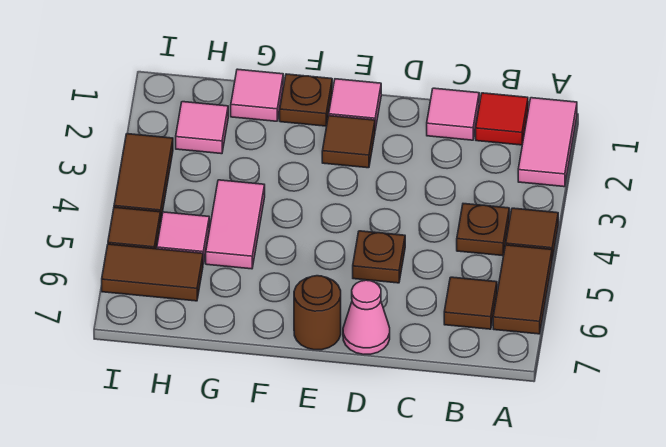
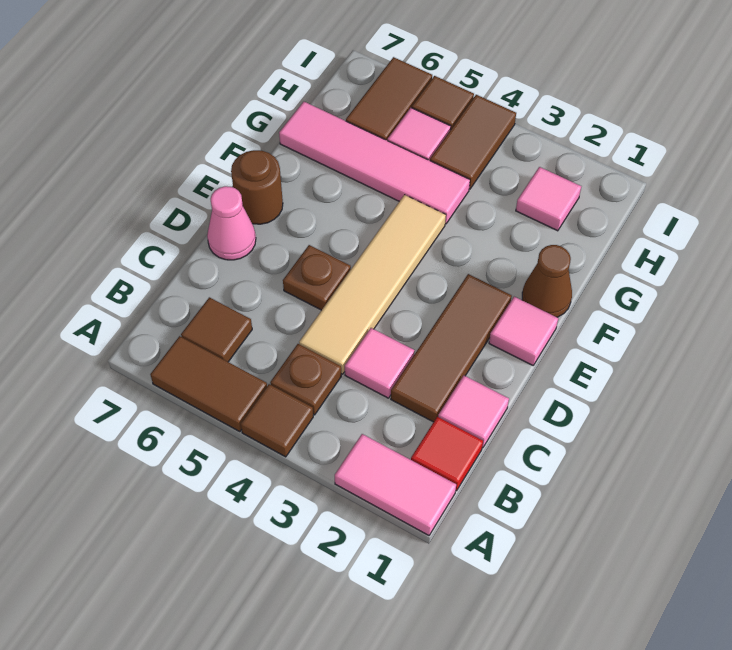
none -> tan 1x4 tile [299,195,446,374]
brown 1x1 tile [322,116,375,168] -> brown 1x3 tile [391,274,512,422]
brown 1x1 plate [280,74,332,126] -> brown 1x1 cone [522,245,572,317]
pink 1x1 tile [231,69,283,121] -> pink 1x1 tile moved to [345,328,414,398]
pink 1x2 tile [206,180,265,269] -> pink 1x4 tile [279,102,470,224]
brown 1x2 tile [114,134,173,222] -> brown 1x2 tile turned to [430,95,516,189]

